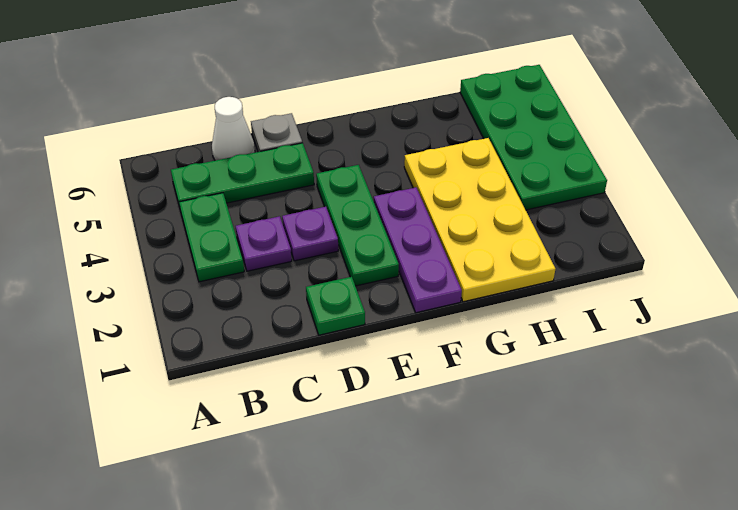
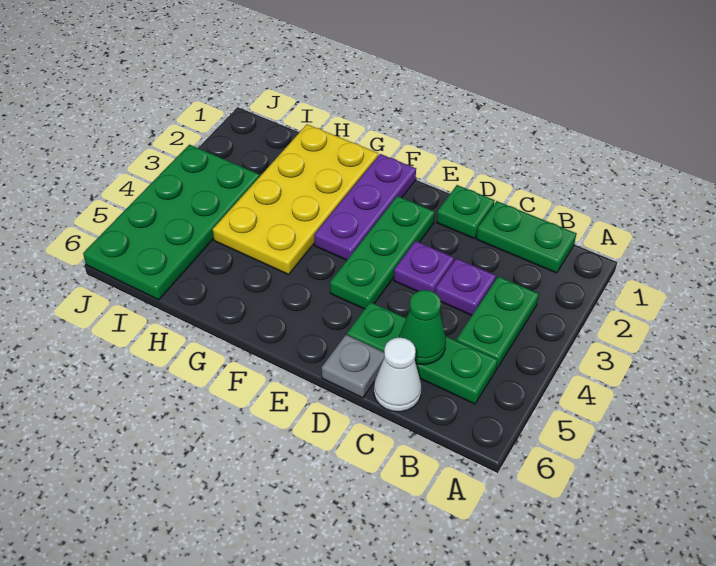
none -> green 1x2 plate [476,201,577,273]
none -> green 1x1 cone [399,290,446,365]

